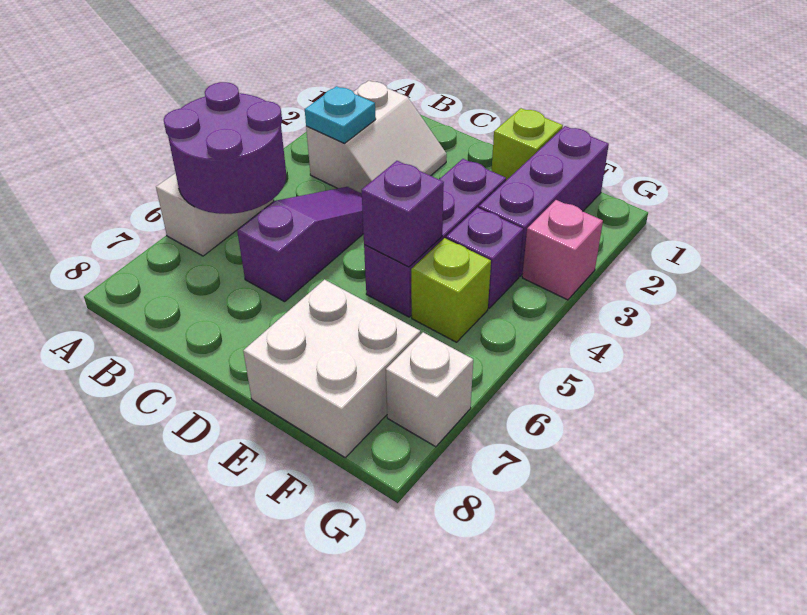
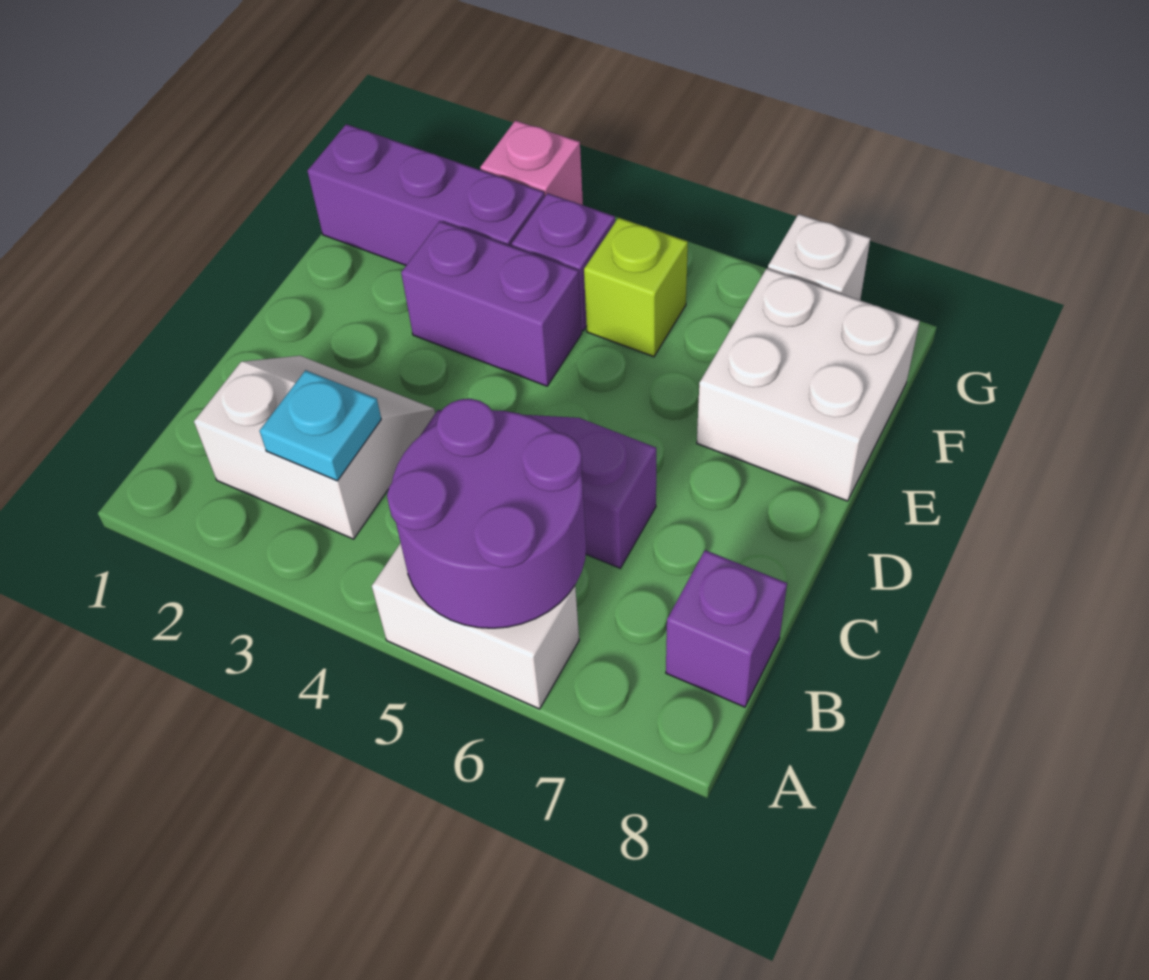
lime 1x1 brick [492,108,563,180] -> none
purple 1x3 brick [364,159,506,317] -> purple 1x2 brick [401,221,582,386]
purple 1x1 brick [362,161,444,267] -> purple 1x1 brick moved to [666,550,787,707]

